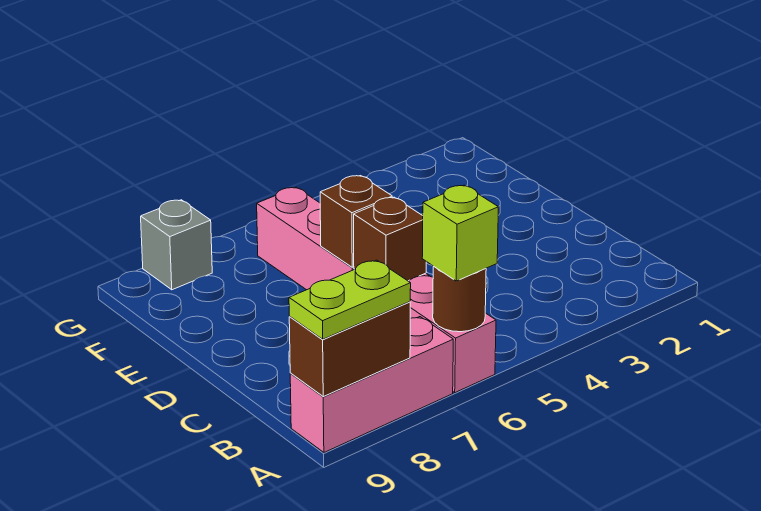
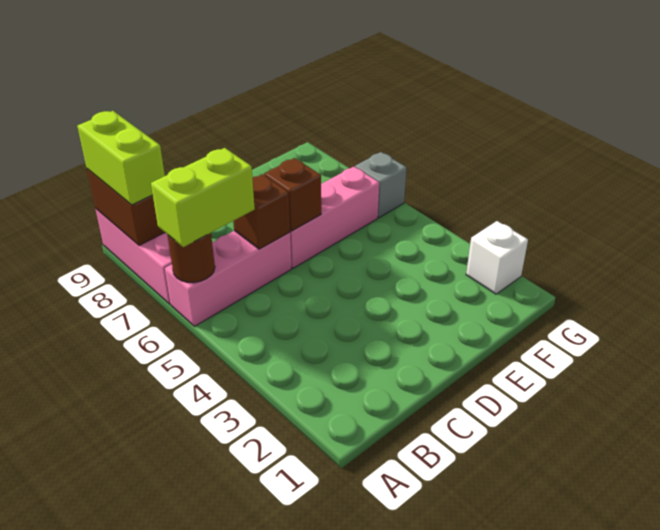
lime 1x1 brick [422,185,498,281] -> lime 1x2 brick [151,148,255,247]
lime 1x2 plate [289,260,411,339] -> lime 1x2 brick [77,111,165,205]
none -> white 1x1 brick [466,221,528,294]
grey 1x1 brick [141,200,212,290] -> grey 1x1 brick moved to [355,152,407,218]

